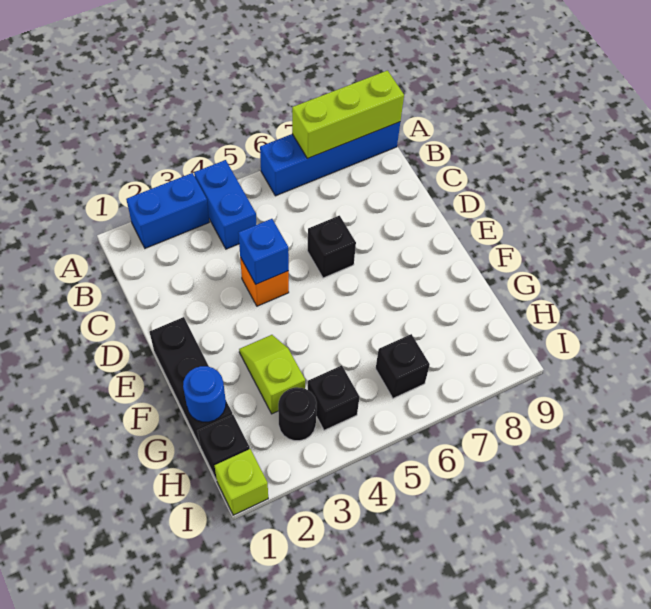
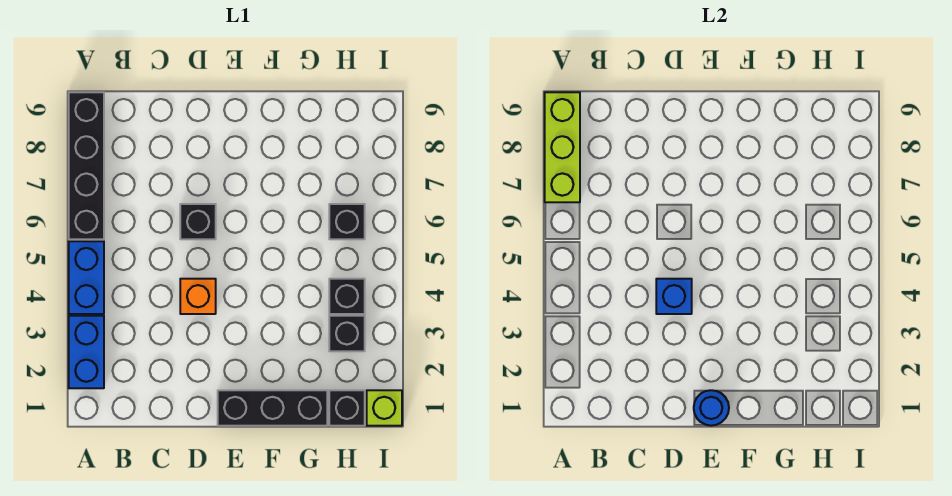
blue 1x2 brick [194,160,256,249] -> blue 1x2 brick turned to [69,241,104,314]
blue 1x4 brick [260,122,400,196] -> black 1x4 brick [69,92,104,239]
lime 1x2 slope [239,335,305,414] -> none
blue 1x1 round brick [183,366,226,422] -> blue 1x1 round brick moved to [694,390,729,426]
black 1x1 round brick [278,387,317,441] -> black 1x1 brick [329,316,365,351]

